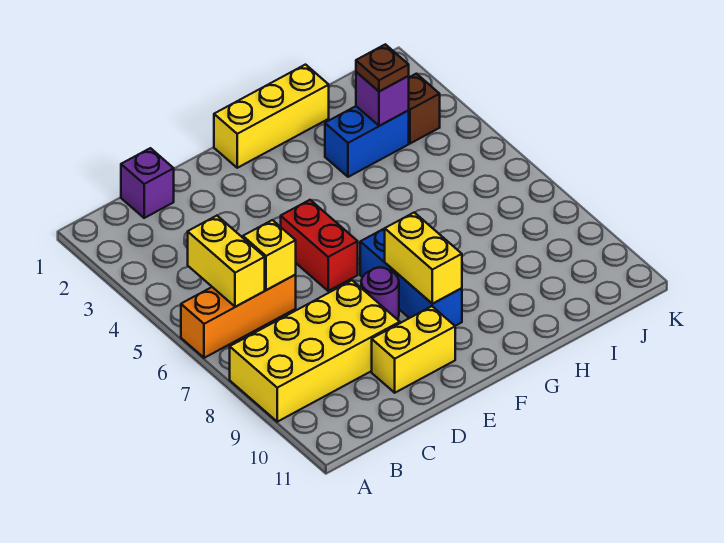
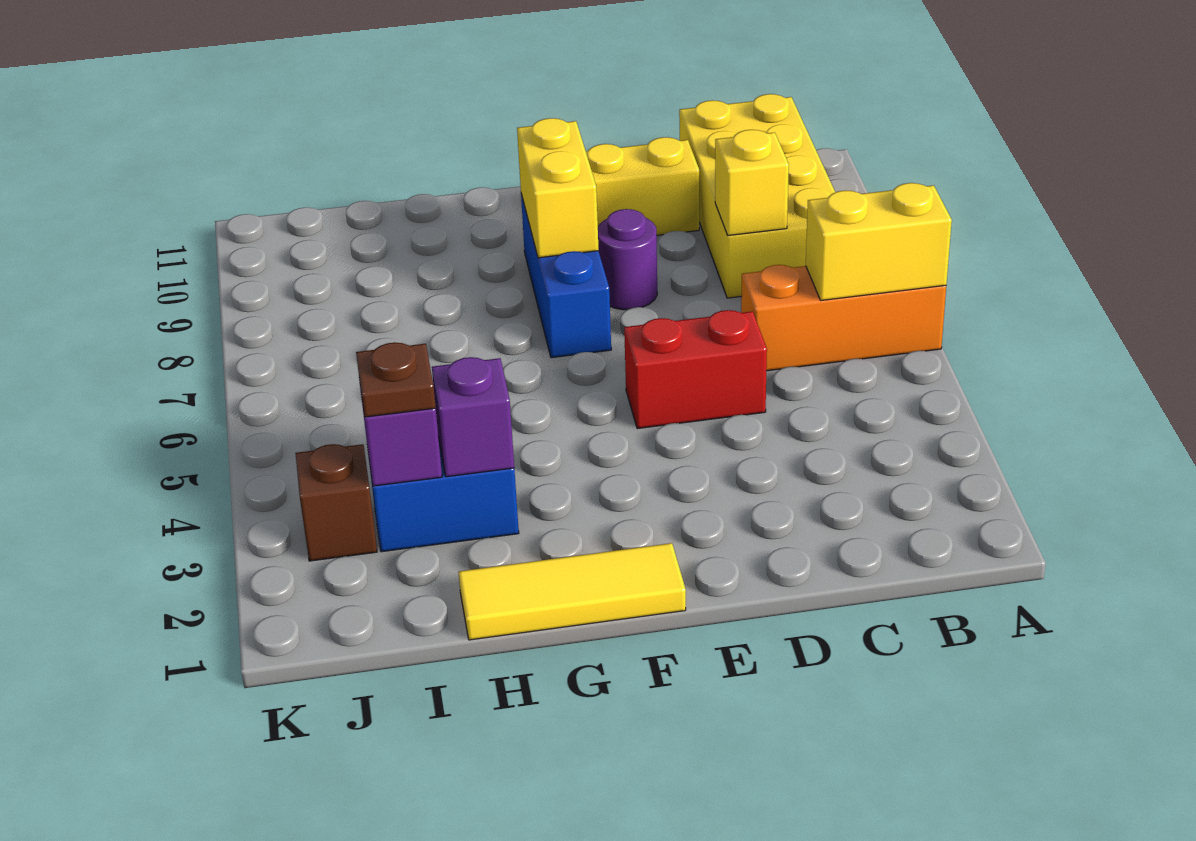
yellow 2x4 brick [230,280,400,422] -> yellow 2x4 brick turned to [679,94,835,298]
yellow 1x2 brick [188,216,265,307] -> yellow 1x2 brick turned to [806,183,952,300]
purple 1x1 brick [121,148,174,218] -> purple 1x1 brick moved to [432,357,514,477]
yellow 1x1 brick [243,220,296,290] -> yellow 1x1 brick moved to [715,130,789,235]
red 1x2 brick [281,200,358,291] -> red 1x2 brick turned to [624,310,767,429]
yellow 1x3 brick [214,65,329,168] -> yellow 1x3 tile [459,543,686,640]

